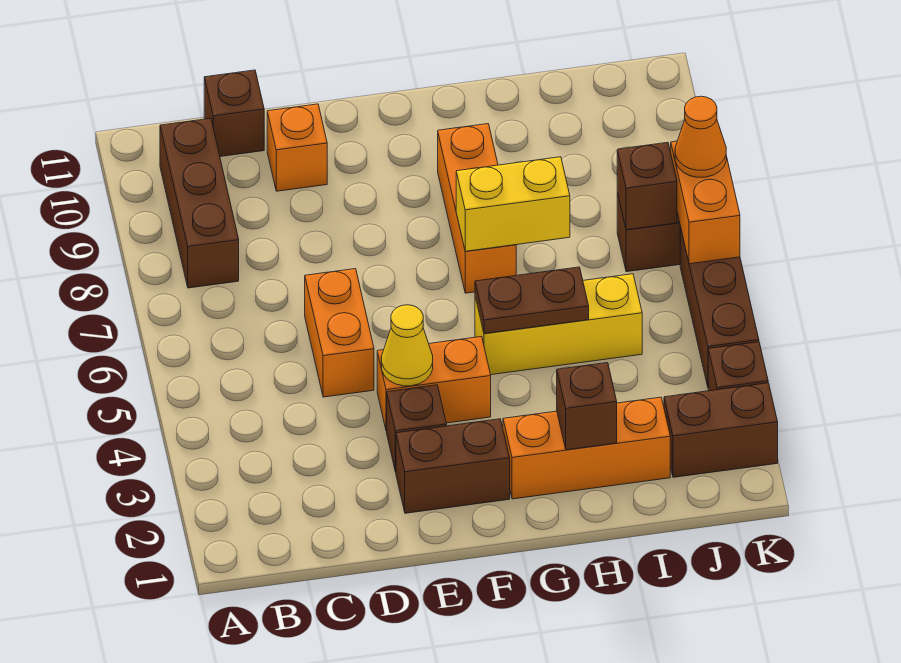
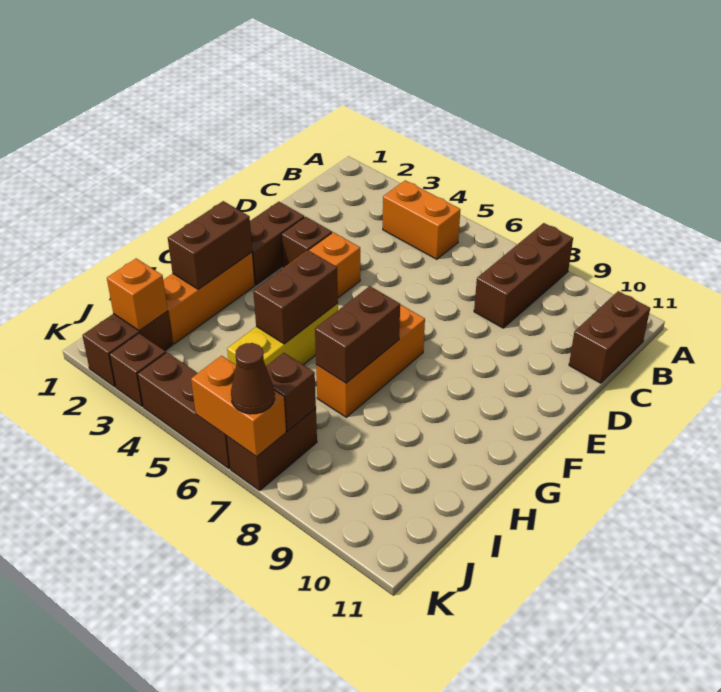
brown 1x3 brick [160,118,239,288] -> brown 1x3 brick turned to [474,223,573,328]
brown 1x1 brick [204,70,264,157] -> brown 1x2 brick [569,291,650,383]
orange 1x2 brick [305,269,374,397] -> orange 1x2 brick moved to [383,180,460,259]
orange 1x1 brick [267,104,327,191] -> orange 1x1 brick moved to [107,258,168,331]
yellow 1x1 cone [381,305,433,386] -> none
brown 1x2 plate [475,267,589,334] -> brown 1x2 brick [253,251,338,344]
orange 1x3 brick [438,124,516,293] -> orange 1x3 brick turned to [316,304,425,417]
yellow 1x2 brick [456,157,570,251] -> brown 1x2 brick [315,286,400,383]
brown 1x1 brick [557,363,617,450] -> brown 1x2 brick [168,201,252,289]
orange 1x1 cone [675,96,726,177] -> brown 1x1 cone [231,343,275,414]

